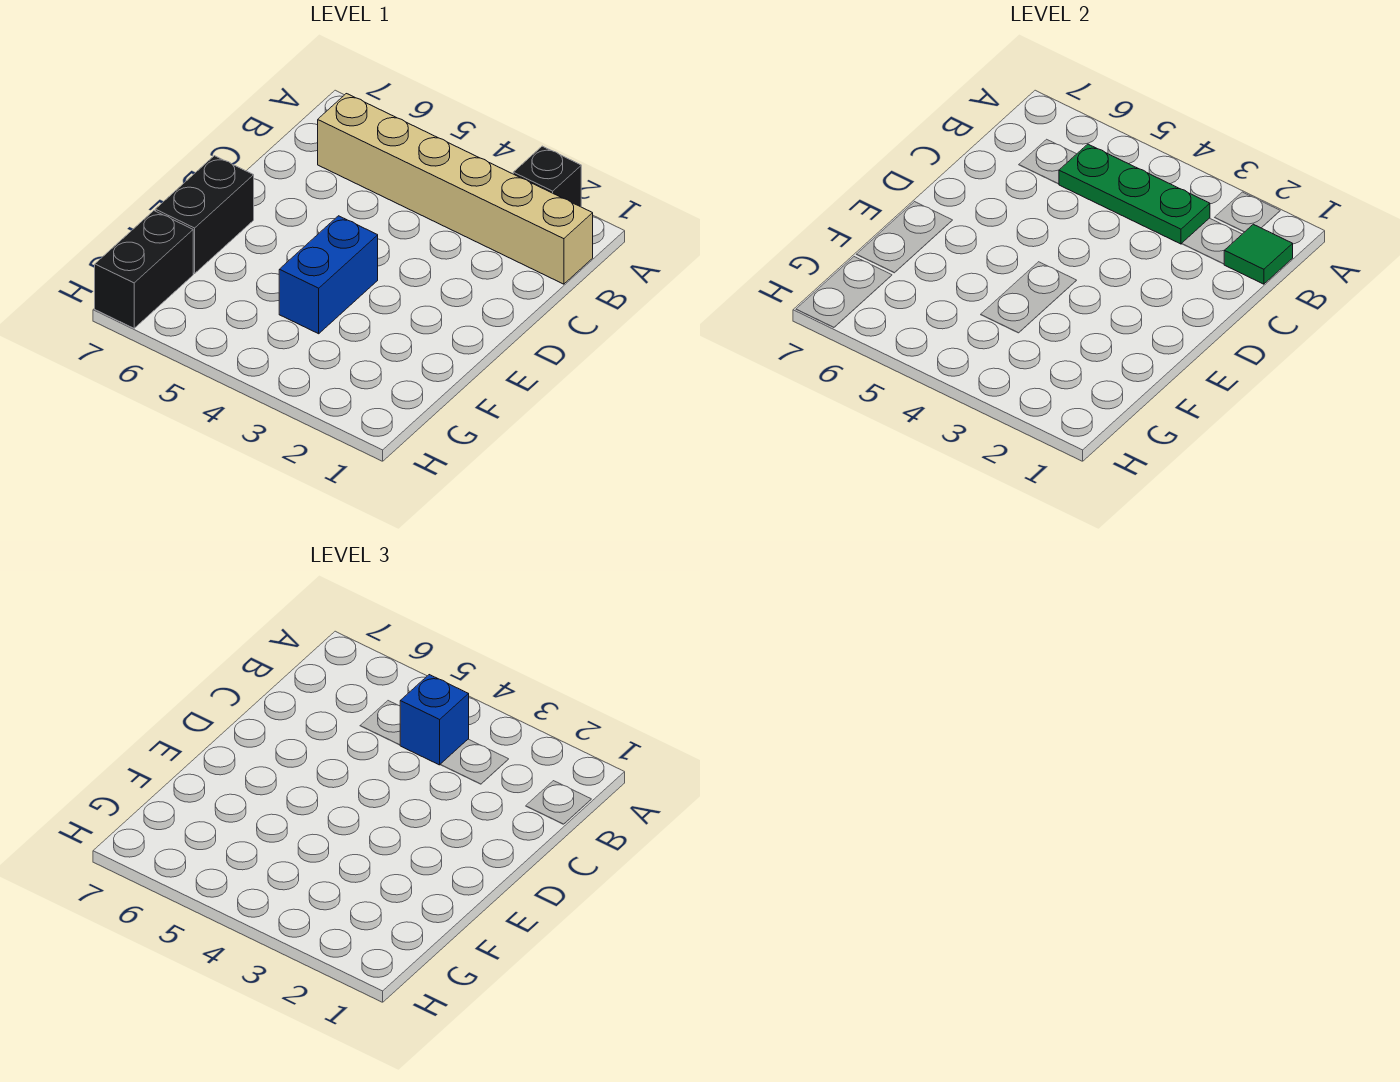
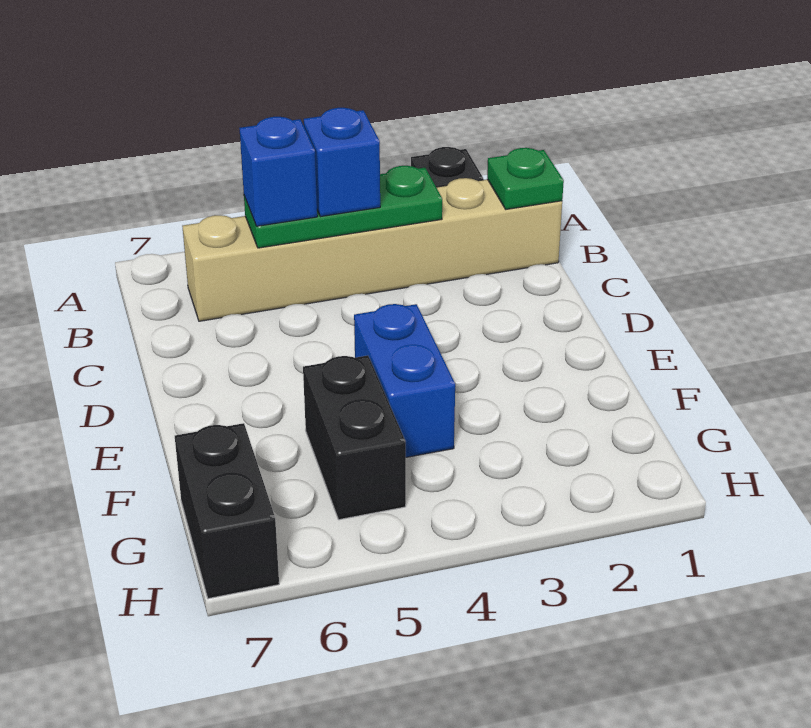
green 1x1 tile [1224,224,1293,284] -> green 1x1 plate [487,148,564,209]
none -> blue 1x1 brick [239,117,317,226]
black 1x2 brick [155,156,254,274] -> black 1x2 brick moved to [303,355,406,520]

